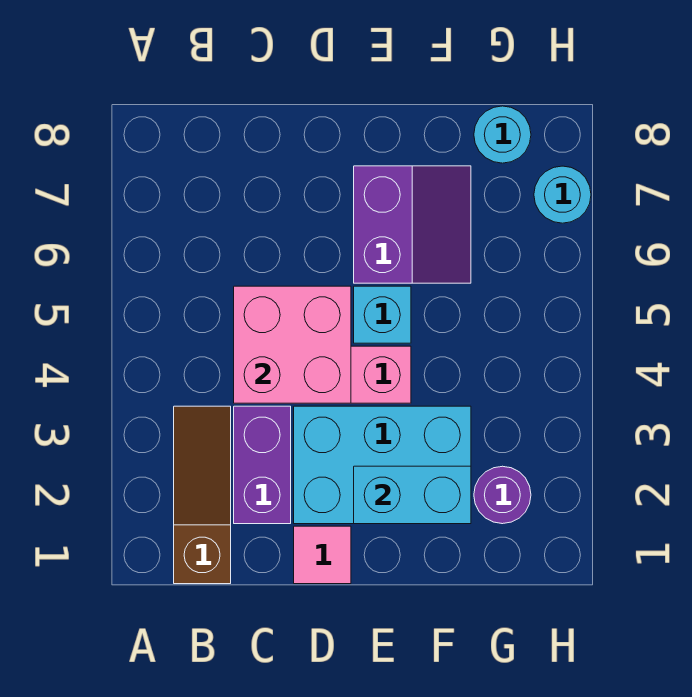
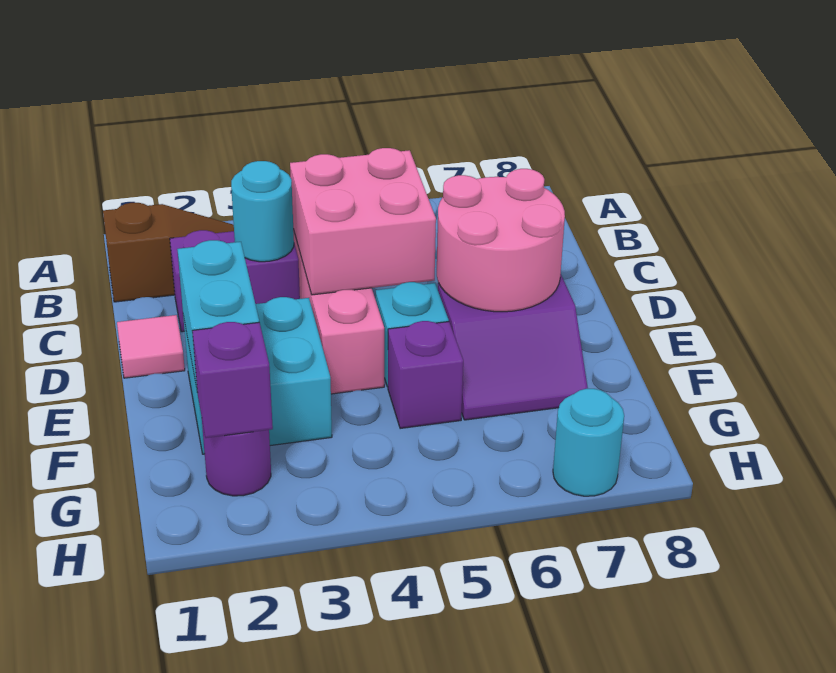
cyan 2x3 brick [294,406,471,524] -> cyan 2x2 brick [183,297,332,454]
none -> pink 2x2 round brick [437,169,565,312]
none -> purple 1x1 brick [388,321,463,429]
none -> purple 1x1 brick [192,322,273,438]
cyan 1x1 round brick [474,106,531,163] -> cyan 1x1 round brick moved to [231,161,294,262]

